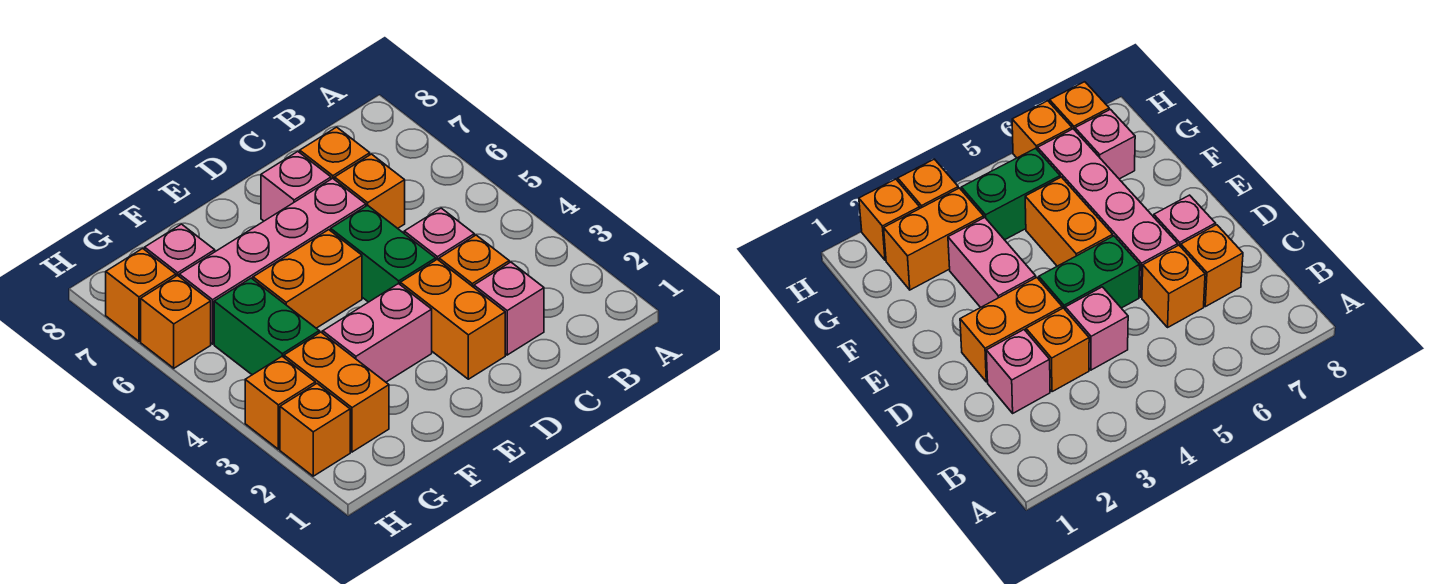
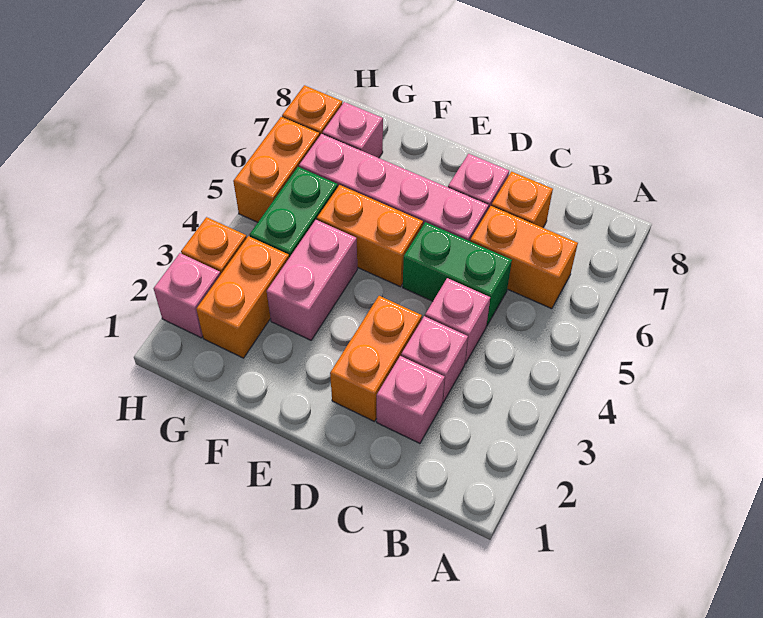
orange 1x1 brick [439,235,509,287] -> pink 1x1 brick [401,316,468,403]
orange 1x1 brick [335,154,405,228] -> orange 1x2 brick [470,206,578,309]
green 1x2 brick [331,205,436,302] -> green 1x2 brick turned to [403,222,512,326]
pink 1x2 brick [323,283,432,382] -> pink 1x2 brick turned to [267,220,357,340]
orange 1x1 brick [280,384,350,476] -> pink 1x1 brick [154,253,221,338]
orange 1x1 brick [141,275,211,368] -> orange 1x2 brick [233,117,320,222]

